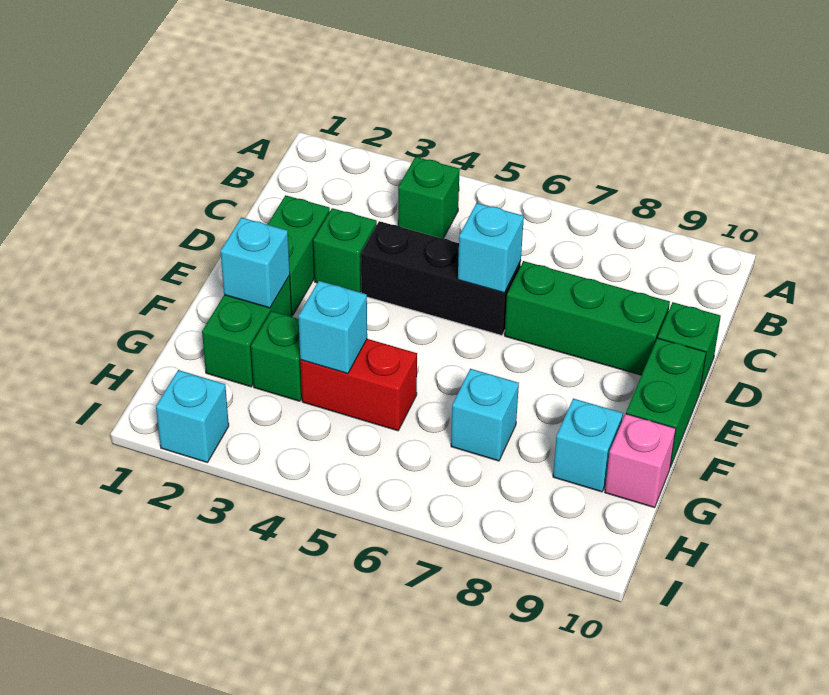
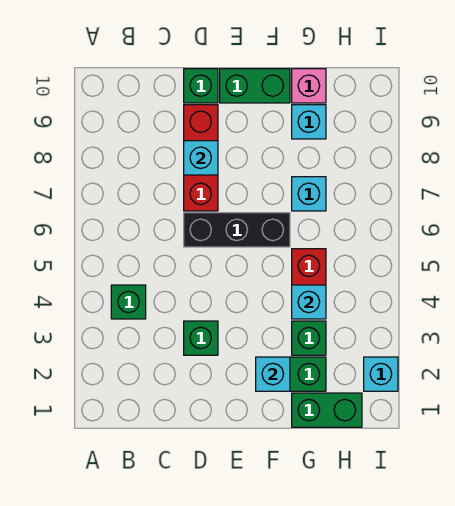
green 1x2 brick [267,195,330,315] -> green 1x2 brick moved to [292,393,362,427]
black 1x3 brick [361,221,521,335] -> black 1x3 brick turned to [184,213,290,247]
cyan 1x1 brick [458,203,524,293] -> cyan 1x1 brick moved to [184,141,218,175]
green 1x3 brick [505,261,670,375] -> red 1x3 brick [184,105,218,211]

